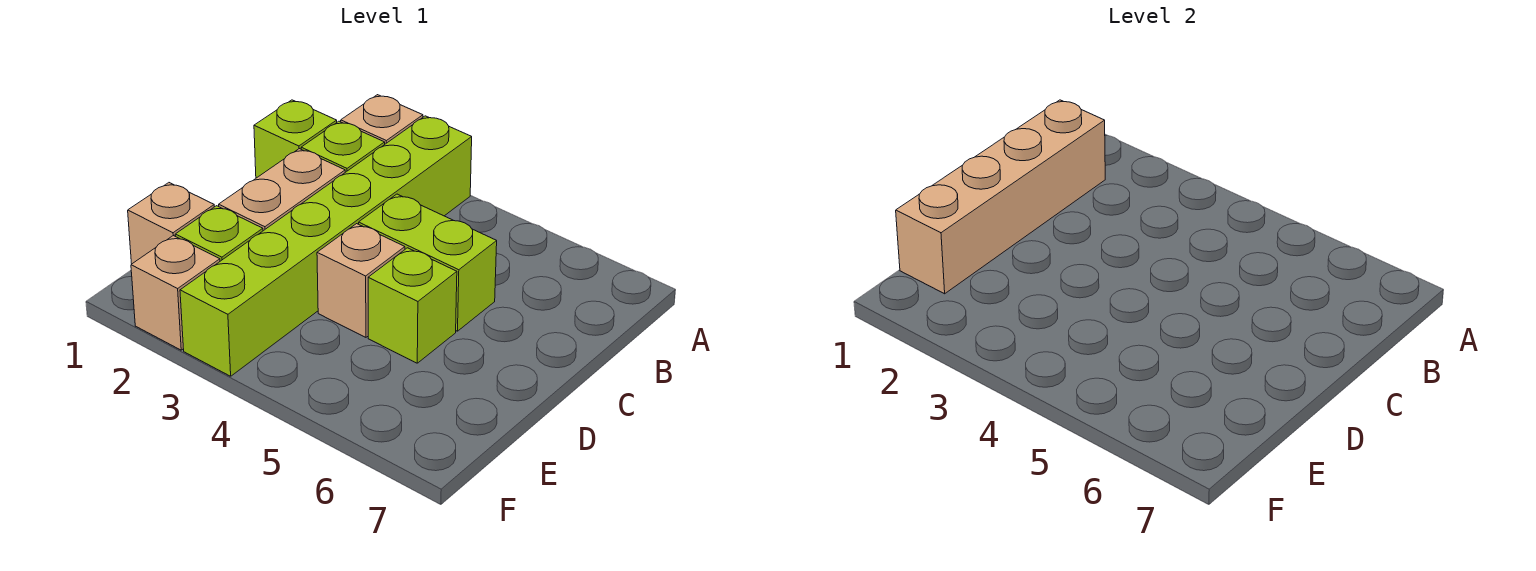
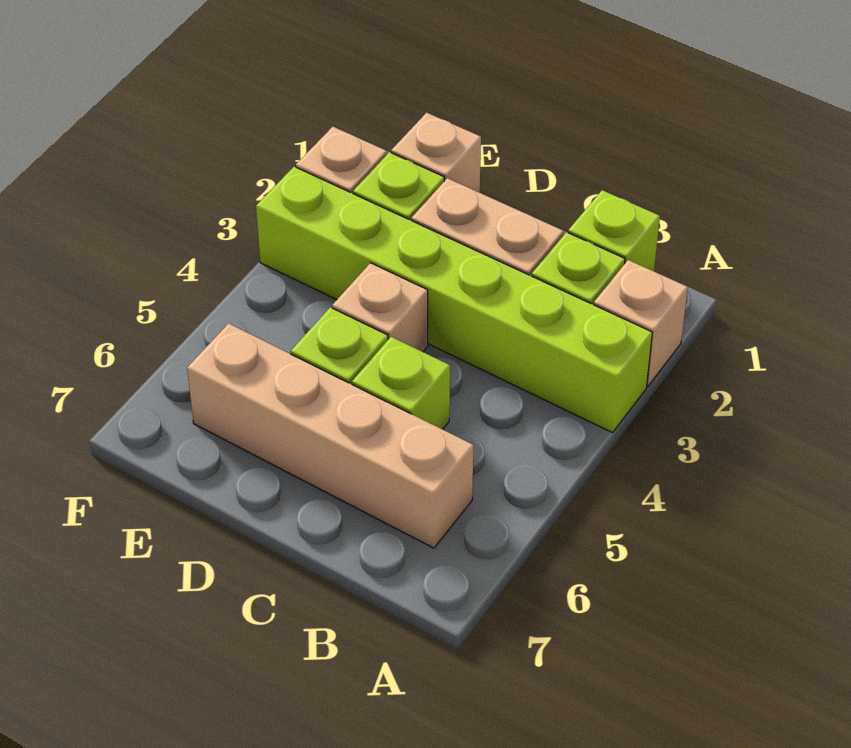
tan 1x4 brick [896,100,1105,294] -> tan 1x4 brick moved to [187,323,474,548]
lime 1x2 brick [359,194,497,331] -> lime 1x1 brick [352,337,450,429]

